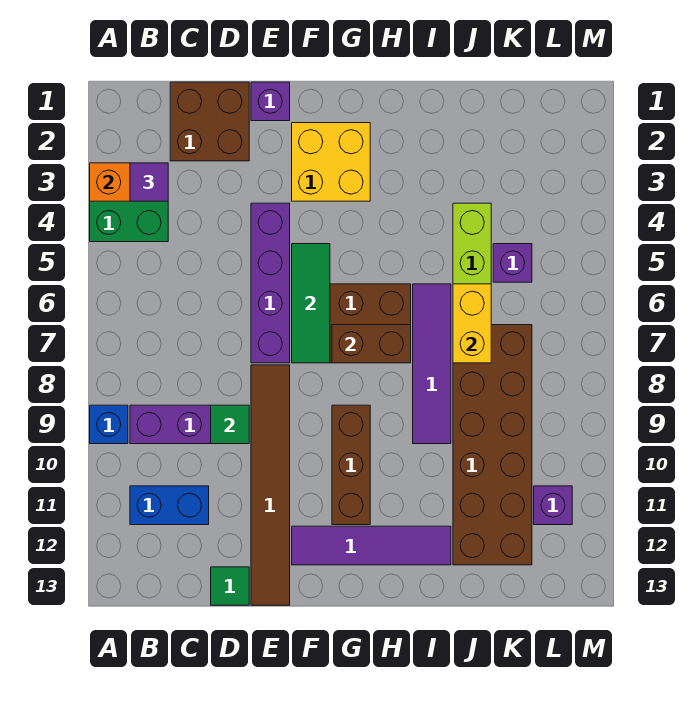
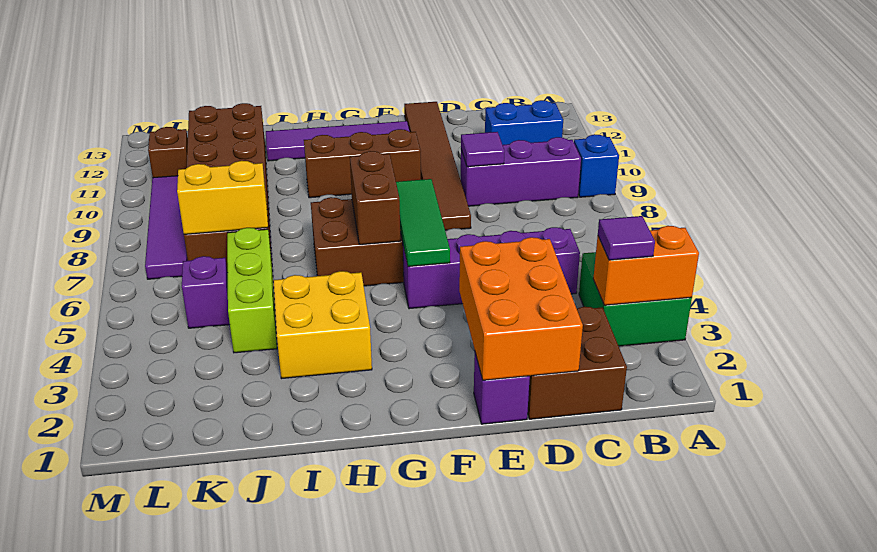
none -> orange 2x3 brick [459,237,583,380]
green 1x1 tile [211,405,249,444] -> purple 1x1 tile [461,132,505,167]
green 1x1 tile [211,567,249,605] -> none
purple 1x4 brick [251,203,290,363] -> purple 1x4 brick turned to [403,227,580,309]
yellow 2x2 brick [292,123,370,201] -> yellow 2x2 brick moved to [273,271,372,379]
brown 1x2 brick [332,325,411,363] -> brown 1x2 brick turned to [350,151,400,245]
brown 1x3 brick [332,405,370,525] -> brown 1x3 brick turned to [304,129,421,198]
purple 1x4 tile [413,284,451,444] -> purple 1x4 tile moved to [145,176,188,279]
yellow 1x2 brick [453,284,491,363] -> yellow 1x2 brick turned to [177,161,268,234]
purple 1x1 brick [534,486,572,525] -> brown 1x1 brick [148,127,188,178]

